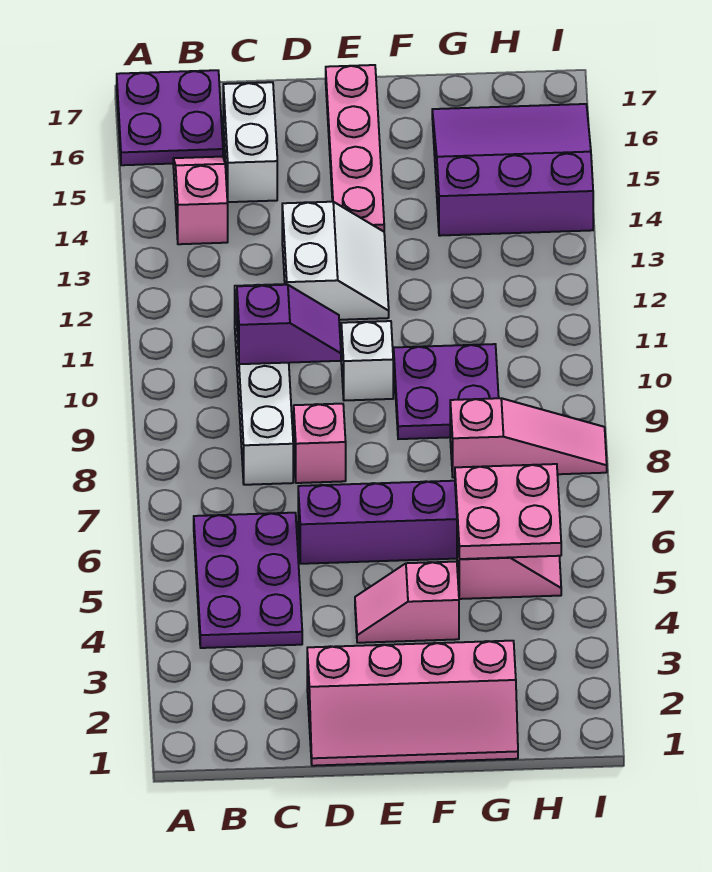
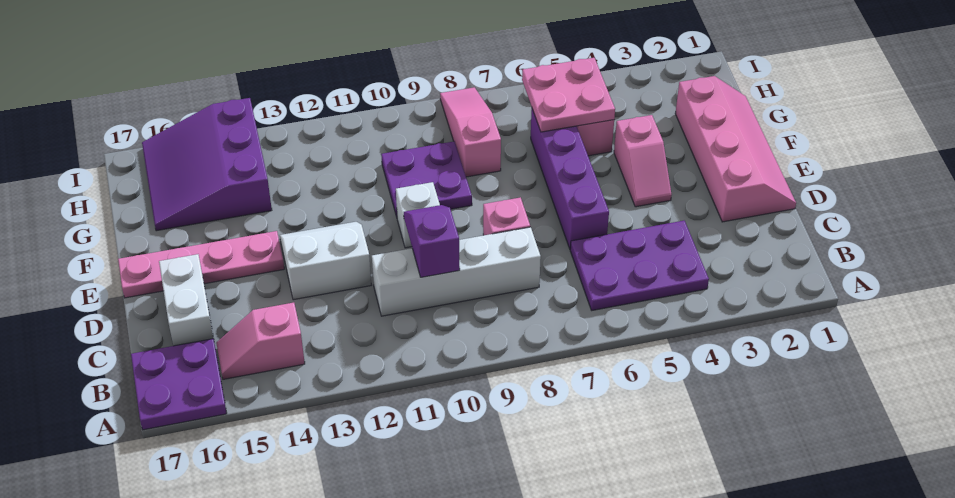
white 1x2 brick [223,82,277,202] -> white 1x2 brick turned to [159,254,213,346]

